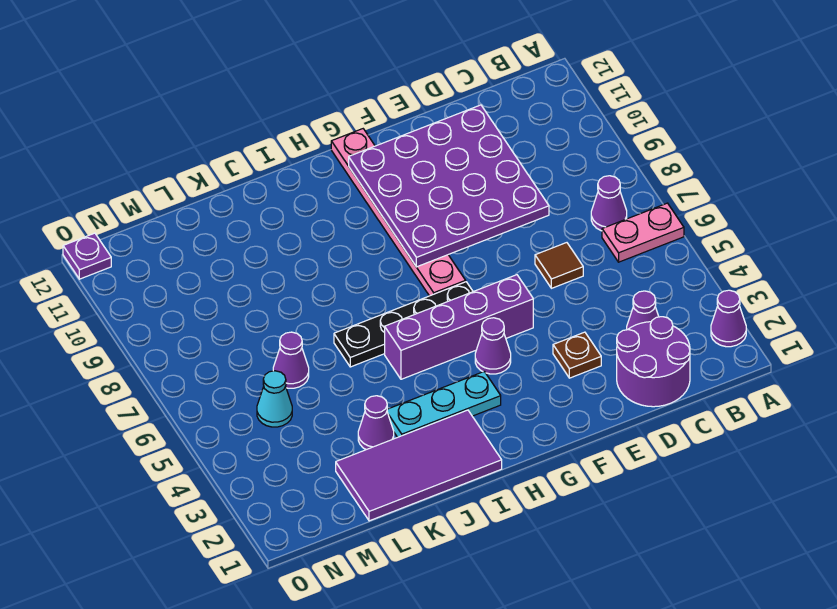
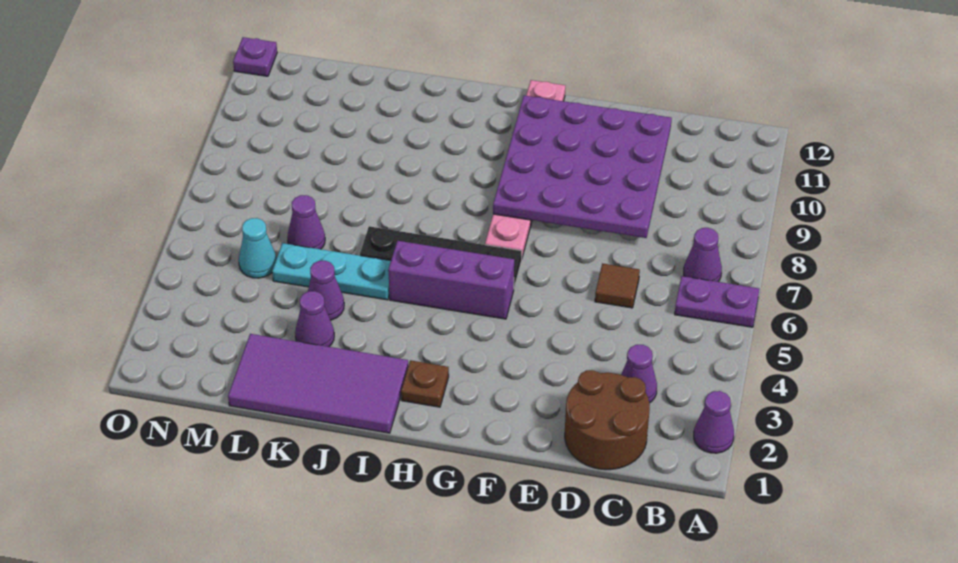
pink 1x2 plate [602,203,684,262] -> purple 1x2 plate [675,276,759,327]
purple 2x2 round brick [617,317,690,407] -> brown 2x2 round brick [565,370,650,470]
brown 1x1 plate [553,332,601,378] -> brown 1x1 plate moved to [401,360,449,407]
purple 1x4 brick [385,275,533,379] -> purple 1x3 brick [388,241,514,319]
purple 1x1 cone [475,318,511,374] -> purple 1x1 cone moved to [308,261,344,320]
cyan 1x3 plate [387,372,501,437] -> cyan 1x3 plate moved to [272,243,391,300]

